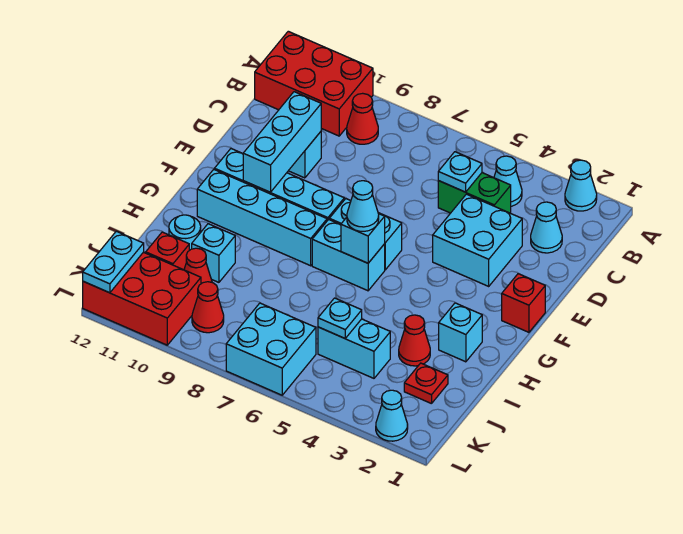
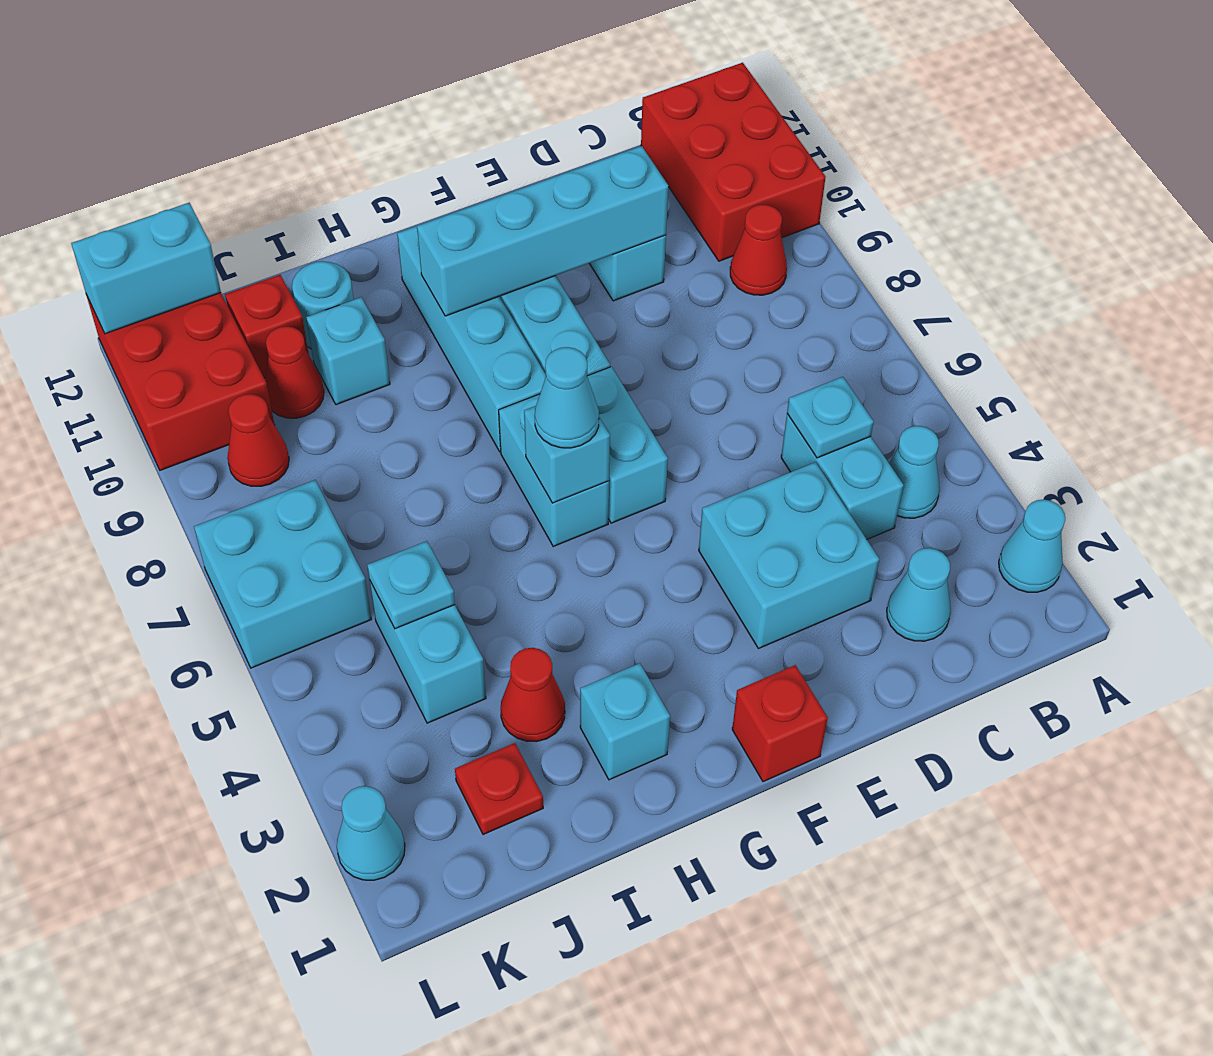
green 1x2 brick [438,173,511,213] -> cyan 1x2 brick [781,414,904,539]
cyan 1x3 brick [243,92,321,192] -> cyan 1x4 brick [417,146,668,316]
cyan 1x2 plate [83,231,144,293] -> cyan 1x2 brick [71,203,221,334]

